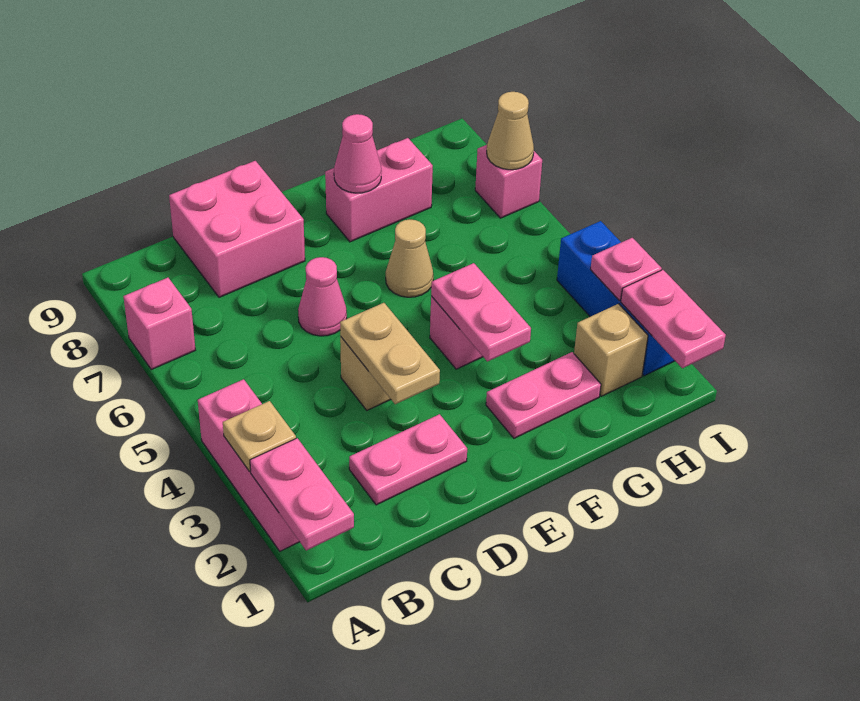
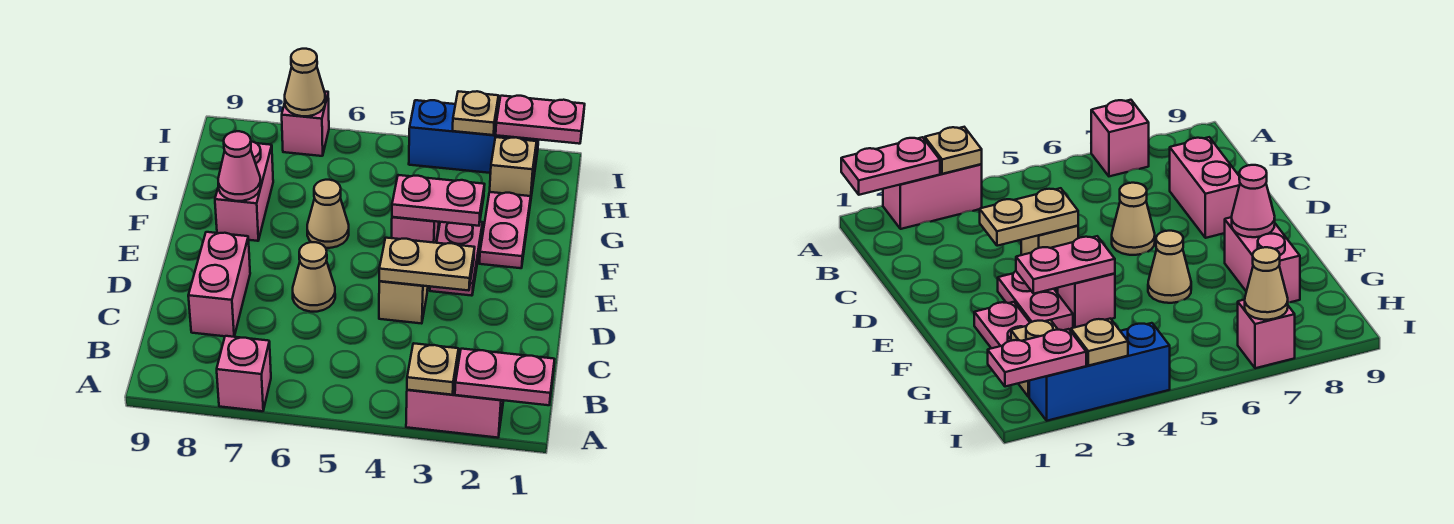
pink 1x3 brick [198,379,299,551] -> pink 1x2 brick [406,361,503,438]
pink 1x2 plate [349,414,467,505] -> pink 1x2 plate moved to [430,222,483,296]
pink 2x2 brick [169,161,305,297] -> pink 1x2 brick [188,232,250,337]
pink 1x1 cone [298,257,347,336] -> tan 1x1 cone [293,242,335,312]
pink 1x1 plate [590,238,662,300] -> tan 1x1 plate [453,91,498,135]

